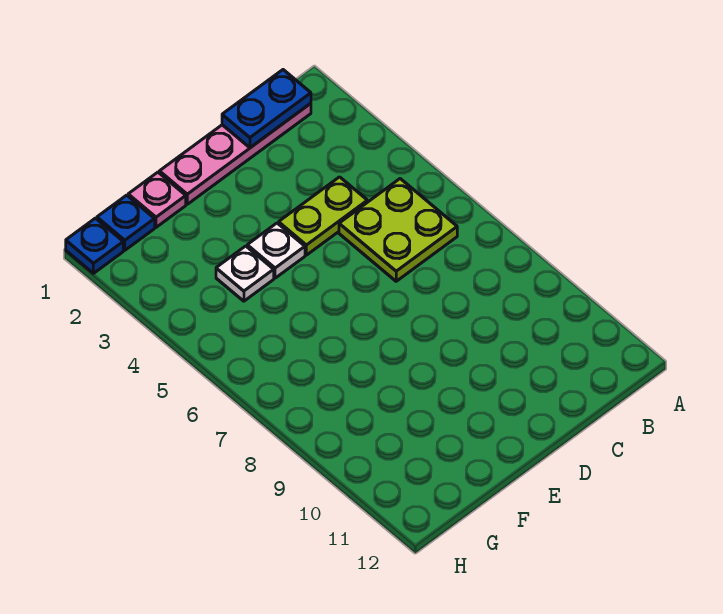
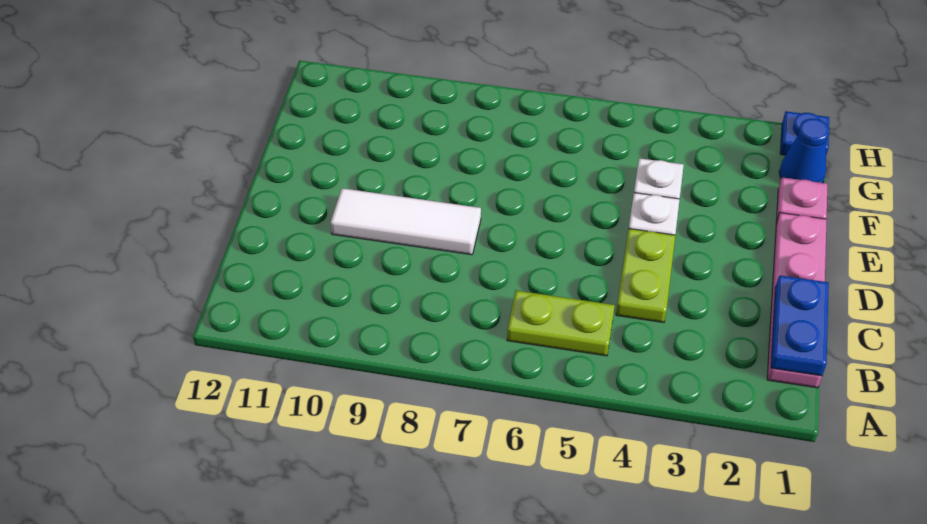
lime 2x2 plate [339,179,457,281] -> lime 1x2 plate [507,291,615,356]
none -> white 1x3 tile [330,188,481,255]
blue 1x1 plate [97,195,155,250] -> blue 1x1 cone [779,119,829,183]

